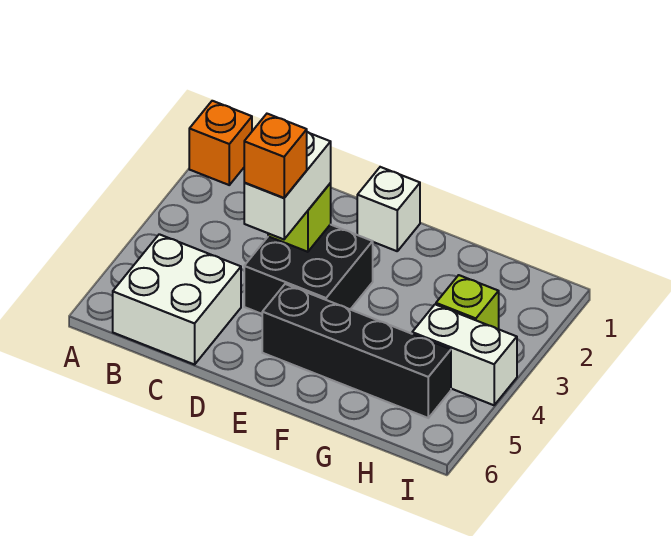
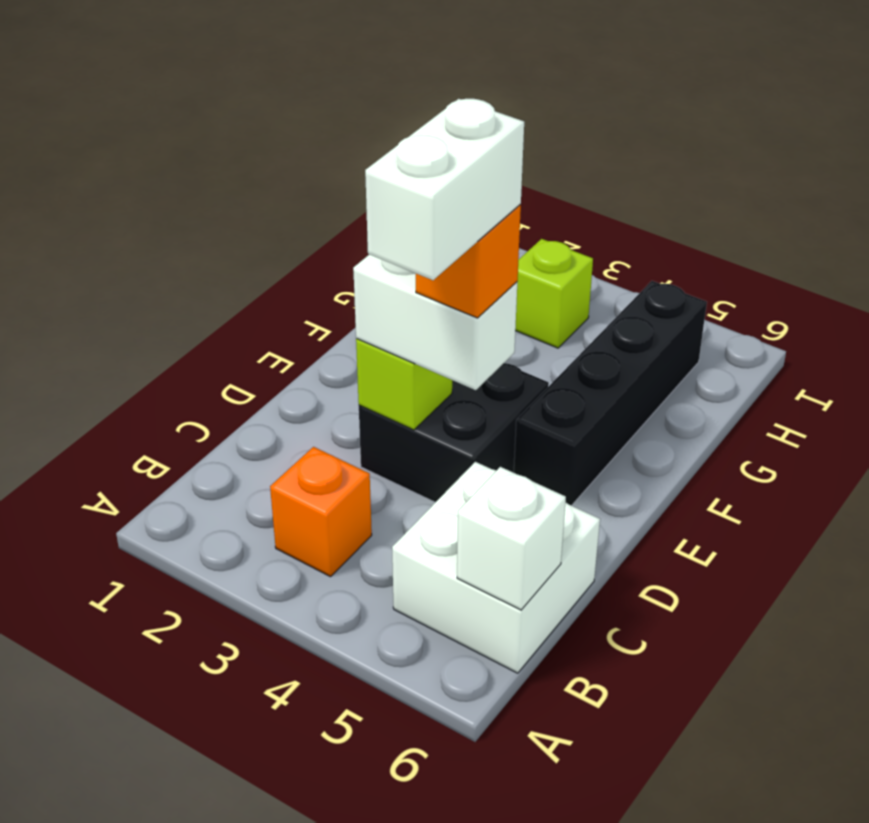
orange 1x1 brick [189,101,252,185] -> orange 1x1 brick moved to [270,447,372,577]
white 1x1 brick [357,167,420,251] -> white 1x1 brick moved to [457,467,566,610]
white 1x2 brick [412,304,517,405] -> white 1x2 brick moved to [365,99,524,280]

